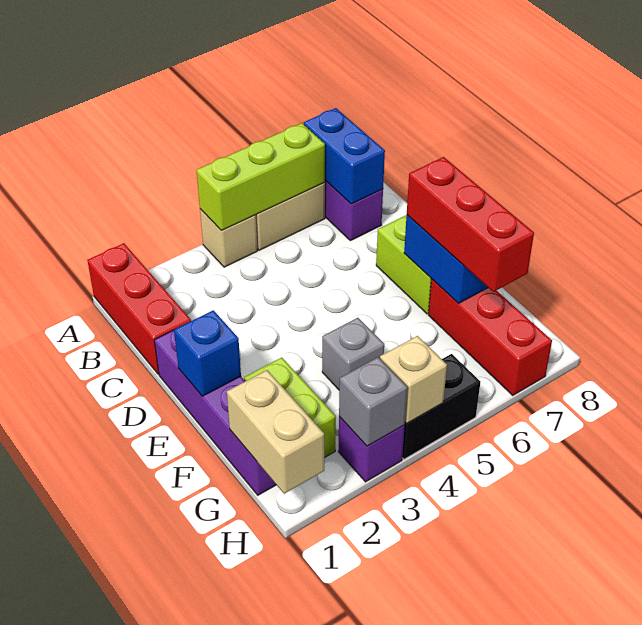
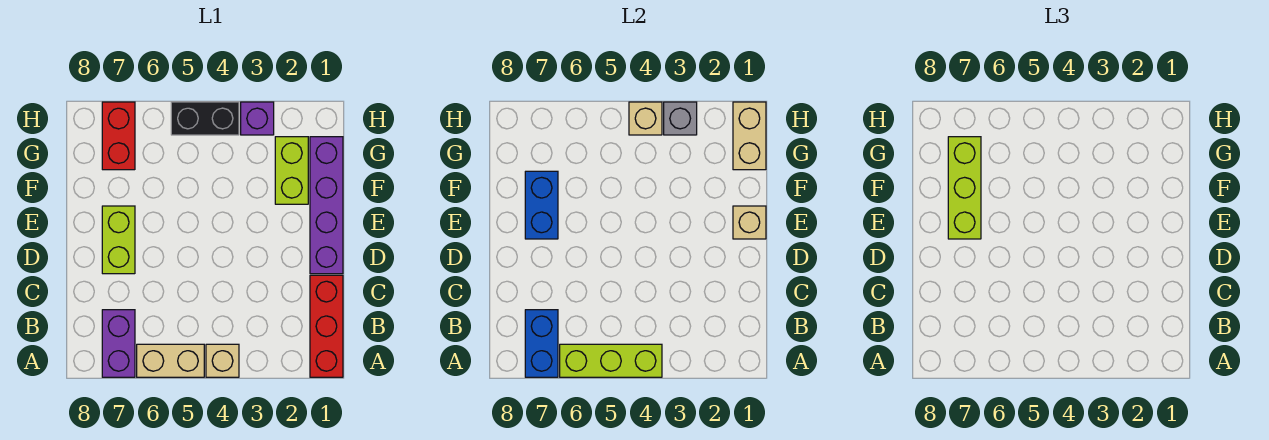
blue 1x1 brick [174,310,241,396] -> tan 1x1 brick [733,206,766,239]
red 1x3 brick [407,157,534,292] -> lime 1x3 brick [948,137,981,239]
grey 1x1 brick [322,318,384,390] -> none
red 1x3 brick [428,279,552,395] -> red 1x2 brick [102,102,135,170]

